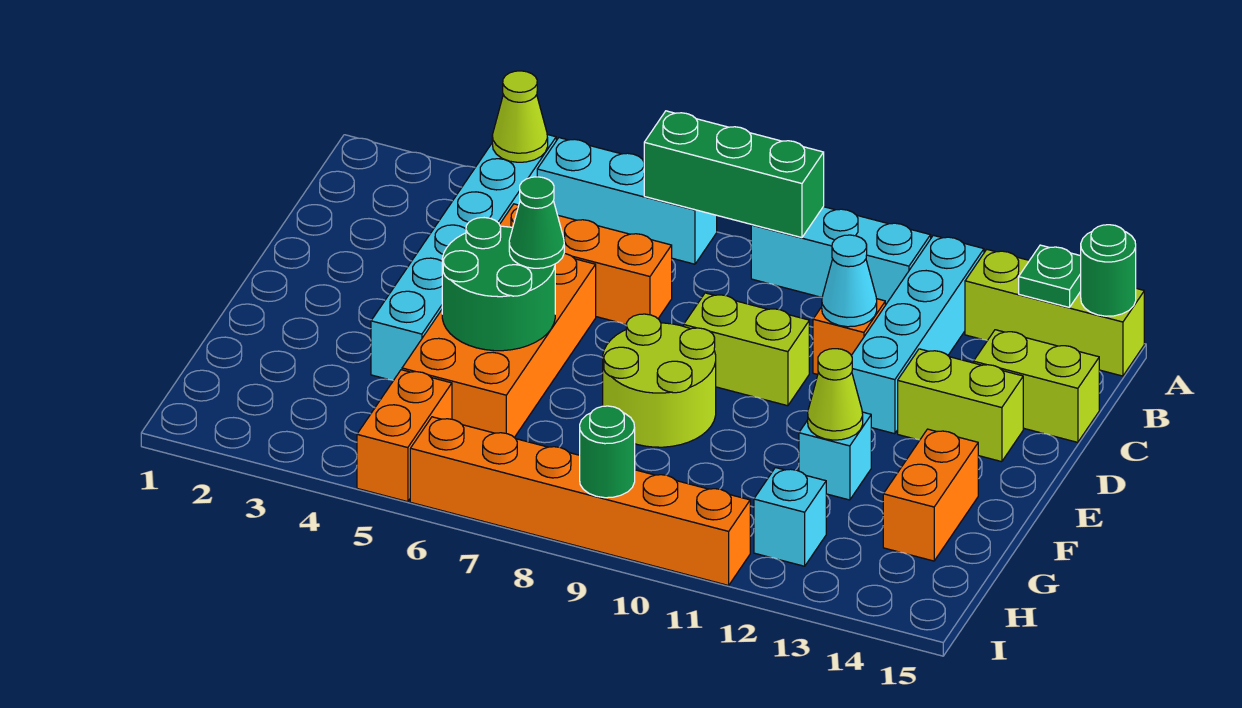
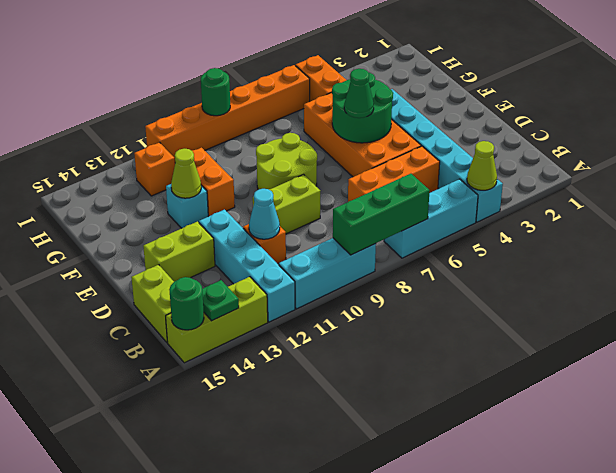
lime 1x2 brick [974,330,1099,442] -> lime 1x2 brick turned to [131,265,174,343]
orange 1x2 brick [883,429,978,561] -> orange 1x2 brick moved to [192,148,235,216]
cyan 1x1 brick [754,468,826,566] -> orange 1x1 brick [134,142,175,196]

